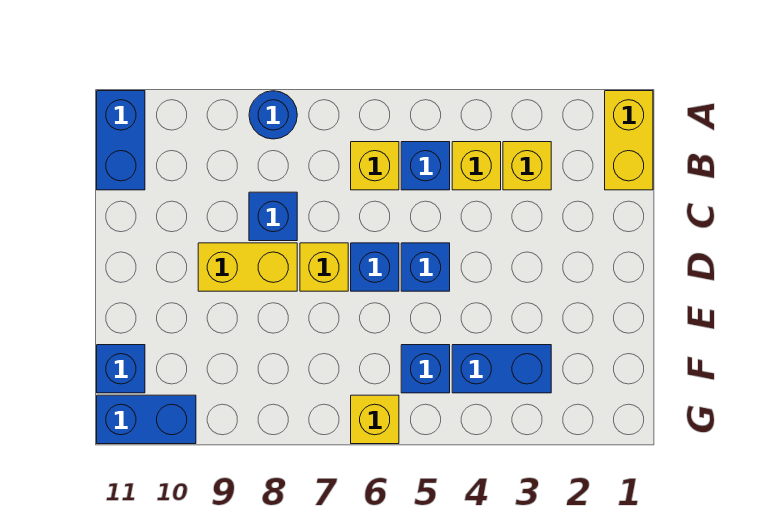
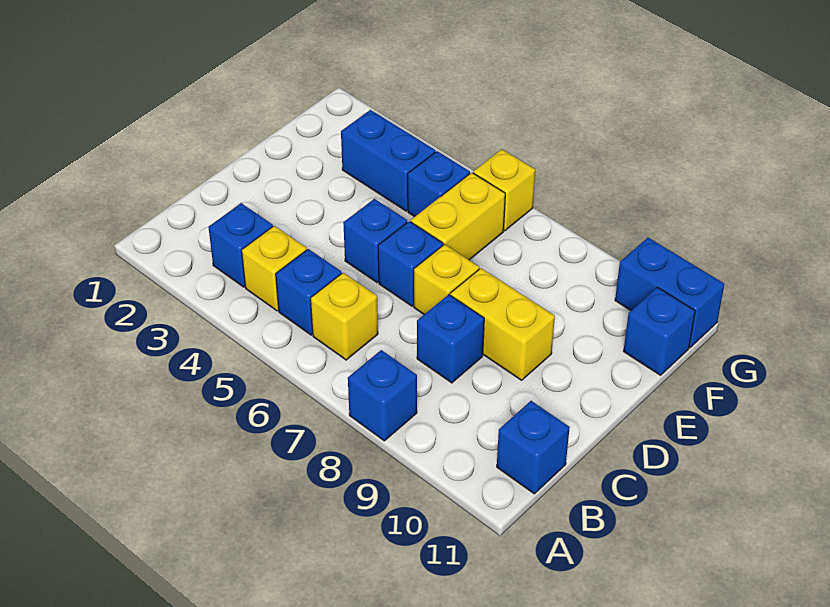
yellow 1x2 brick [605,91,653,190] -> yellow 1x2 brick moved to [411,173,505,260]
blue 1x1 round brick [249,91,297,139] -> blue 1x1 brick [348,350,417,441]
blue 1x2 brick [97,91,145,190] -> blue 1x1 brick [497,401,570,494]
yellow 1x1 brick [503,142,551,190] -> blue 1x1 brick [208,203,273,287]

